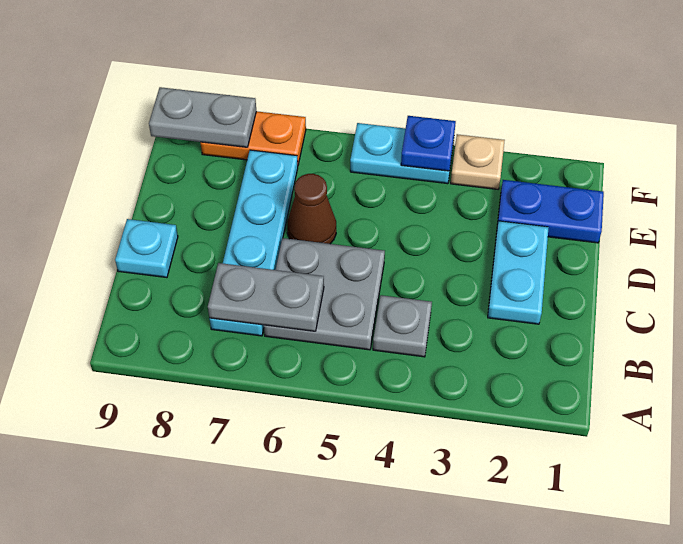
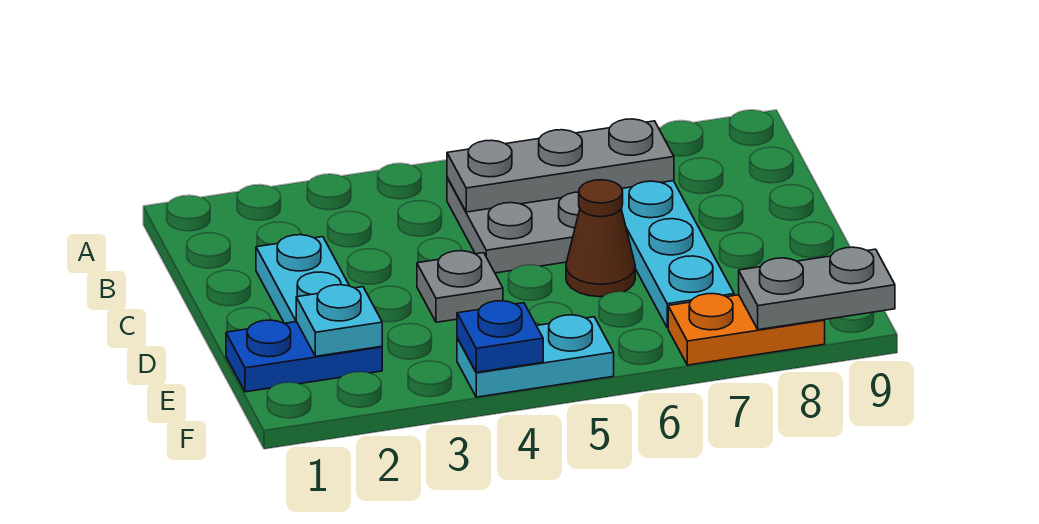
grey 1x1 plate [373,295,432,357] -> grey 1x1 plate moved to [417,250,503,322]
grey 1x2 plate [208,263,324,331] -> grey 1x3 plate [447,119,674,212]
cyan 1x1 plate [115,219,178,278] -> cyan 1x1 plate moved to [296,285,382,356]
tan 1x1 plate [451,134,505,189] -> none

